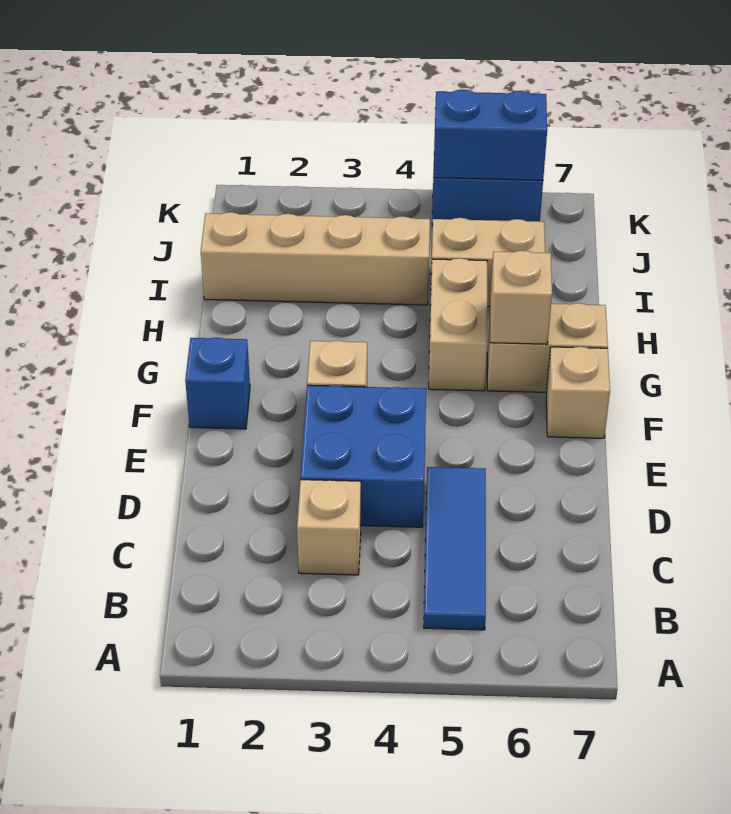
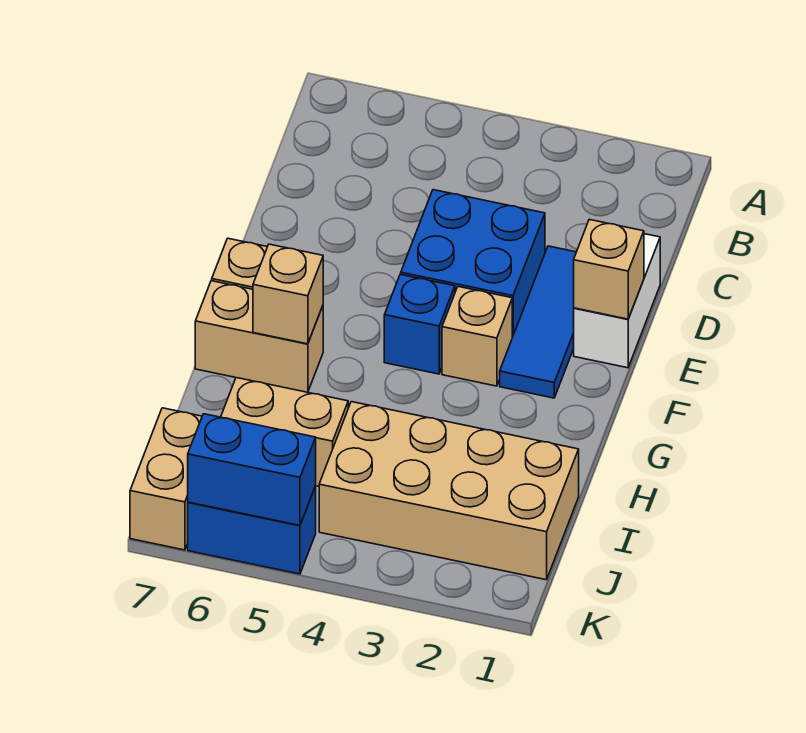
blue 1x3 tile [424,467,486,630] -> blue 1x3 tile moved to [500,246,576,398]
tan 1x1 brick [297,480,361,575] -> tan 1x1 brick moved to [574,219,644,319]
none -> white 1x2 brick [574,234,660,368]
blue 1x1 brick [185,338,250,429] -> blue 1x1 brick moved to [384,274,455,374]
tan 1x2 brick [429,258,487,391] -> tan 1x2 brick moved to [130,408,202,550]
tan 1x4 brick [201,212,430,305] -> tan 2x4 brick [319,402,579,580]

